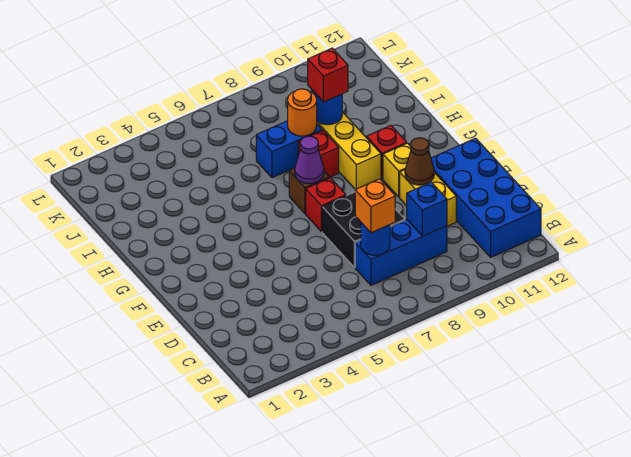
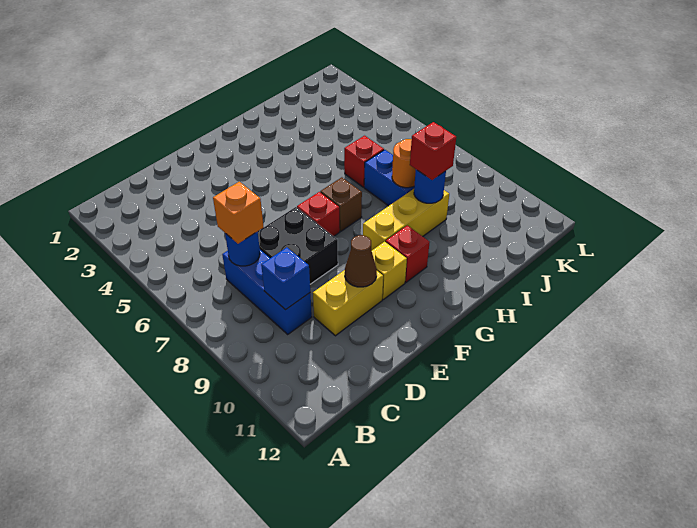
blue 2x4 brick [431,138,541,257] -> none
purple 1x1 cone [295,136,324,184] -> none
red 1x1 brick [298,130,339,178] -> red 1x1 brick moved to [344,136,384,187]

